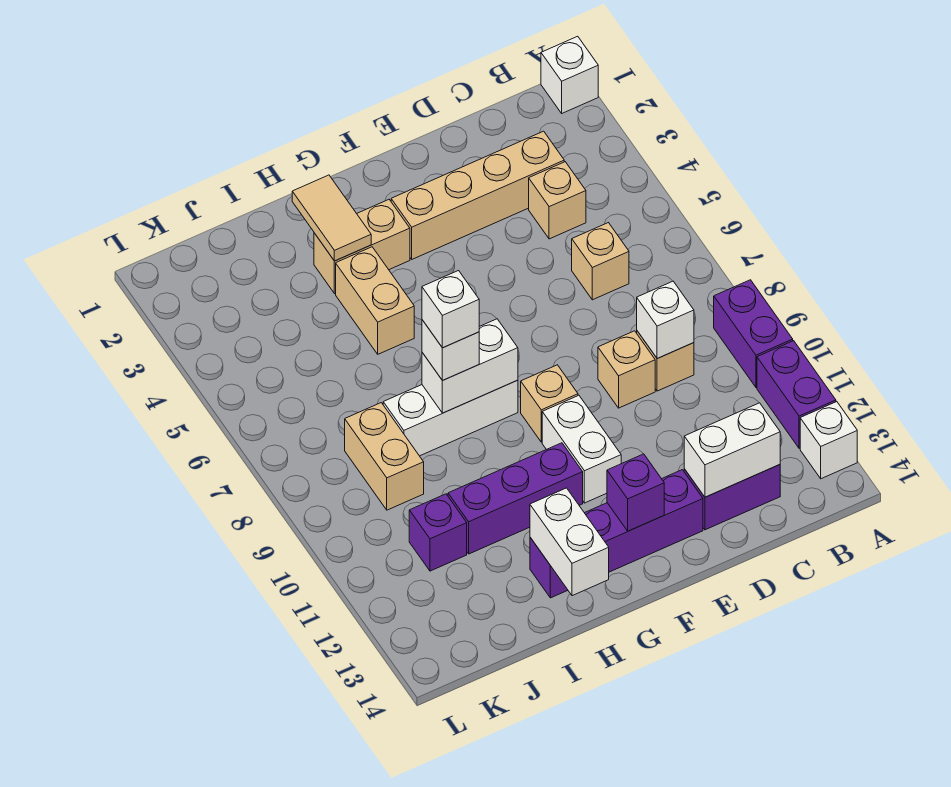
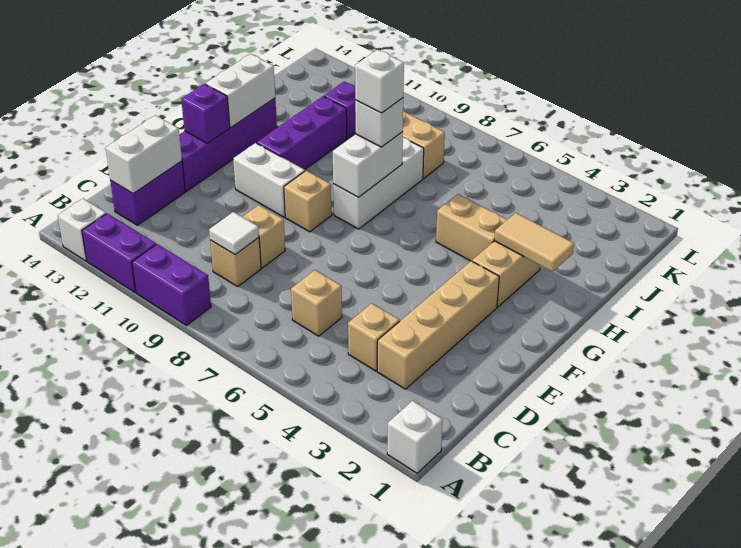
white 1x1 brick [637,281,694,359] -> white 1x1 tile [209,212,259,255]
white 1x2 brick [530,488,609,596] -> white 1x2 brick turned to [205,54,275,127]

